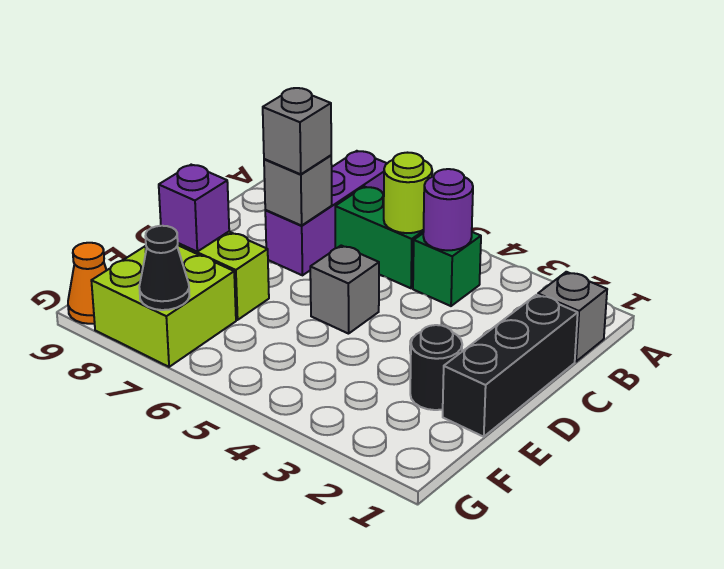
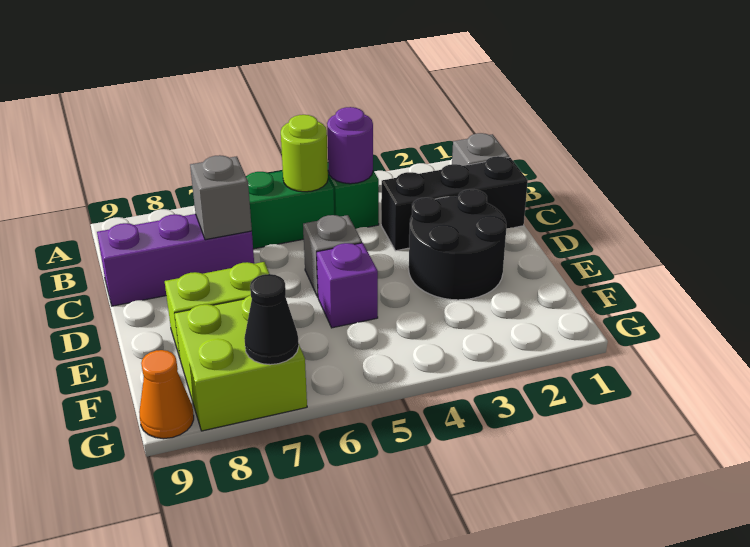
purple 1x3 brick [265,151,387,275] -> purple 1x3 brick turned to [97,214,254,306]
black 1x3 brick [443,295,578,437] -> black 1x3 brick turned to [381,156,528,251]
grey 1x1 brick [263,88,331,174] -> none
black 1x1 round brick [410,325,462,410] -> black 2x2 round brick [409,189,506,300]
purple 1x1 brick [159,165,229,252] -> purple 1x1 brick moved to [317,243,378,328]

